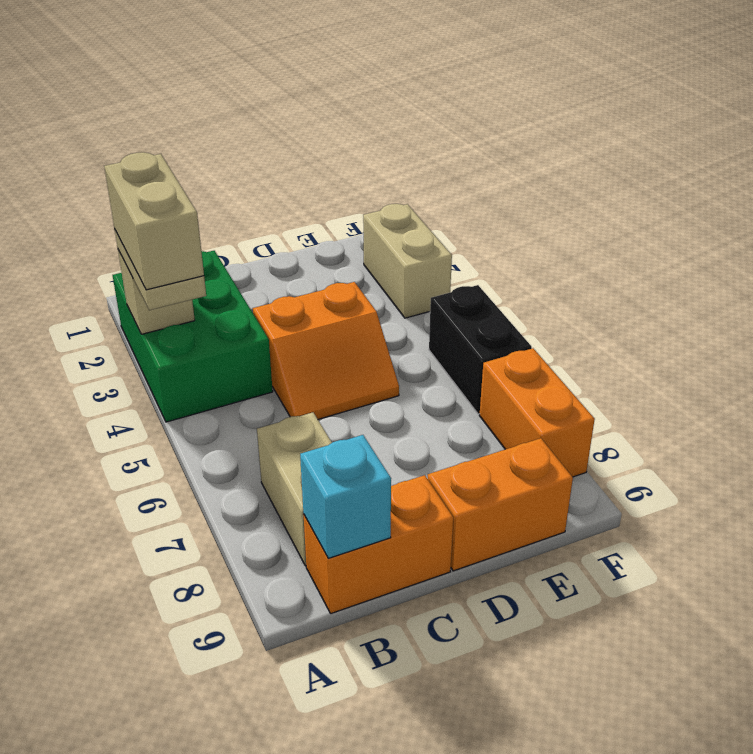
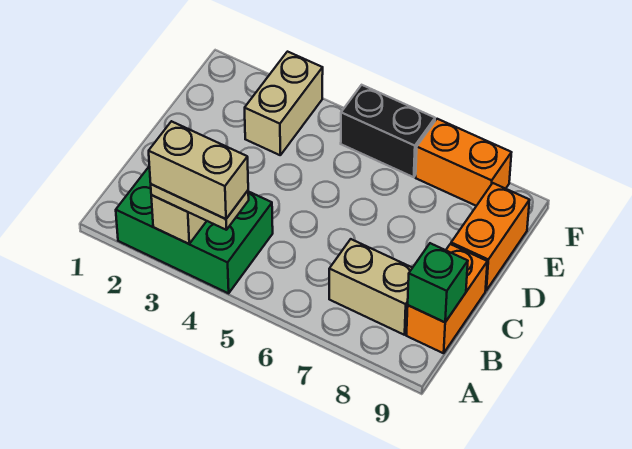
cyan 1x1 brick [300,435,391,558] -> green 1x1 brick [408,243,468,322]
orange 2x2 slope [253,282,399,419] -> none
tan 1x2 brick [363,204,452,318] -> tan 1x2 brick turned to [245,52,323,155]

